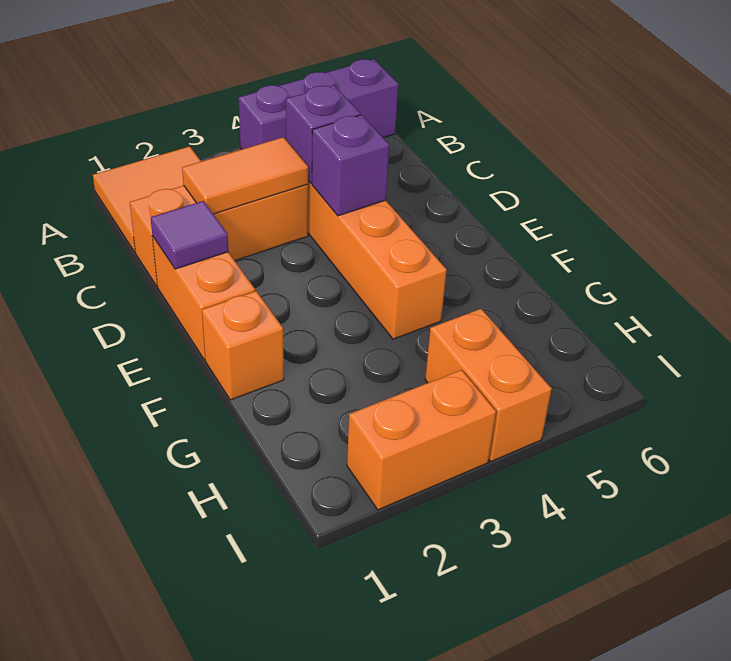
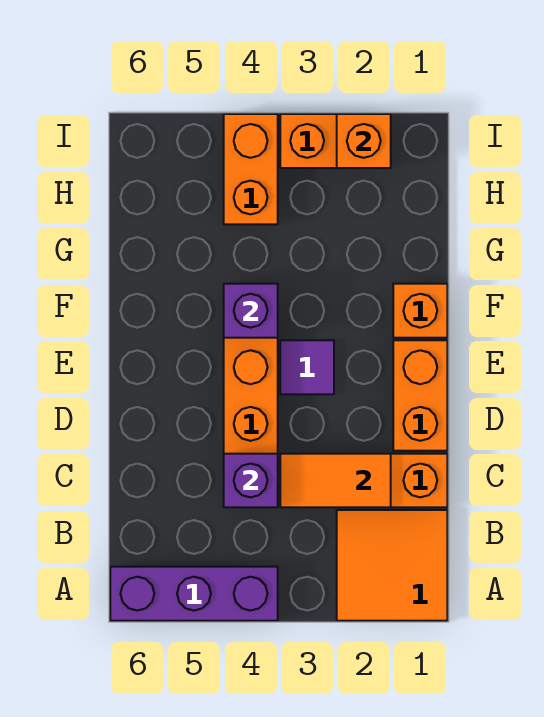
purple 1x1 tile [151,201,229,269] -> purple 1x1 tile moved to [280,340,334,394]
purple 1x1 brick [312,115,389,216] -> purple 1x1 brick moved to [224,284,278,338]
none -> orange 1x1 brick [337,114,391,168]

